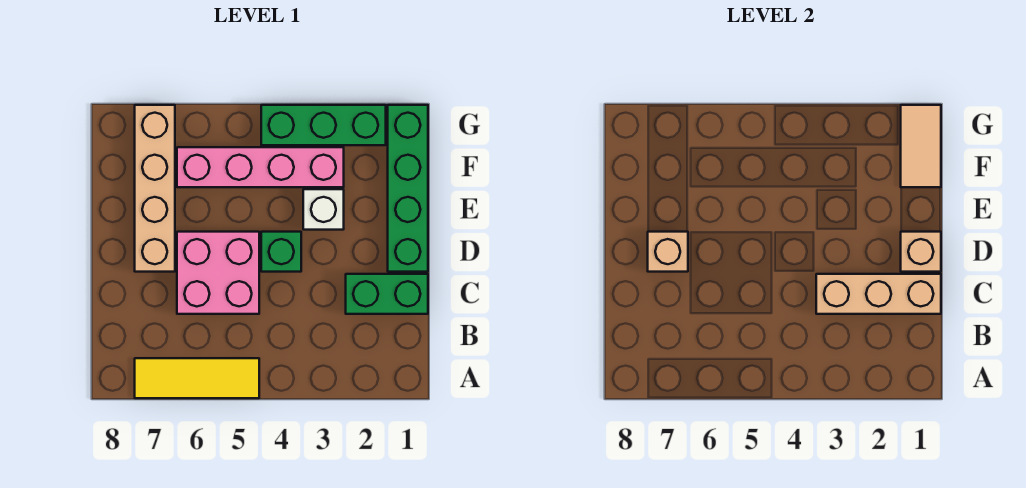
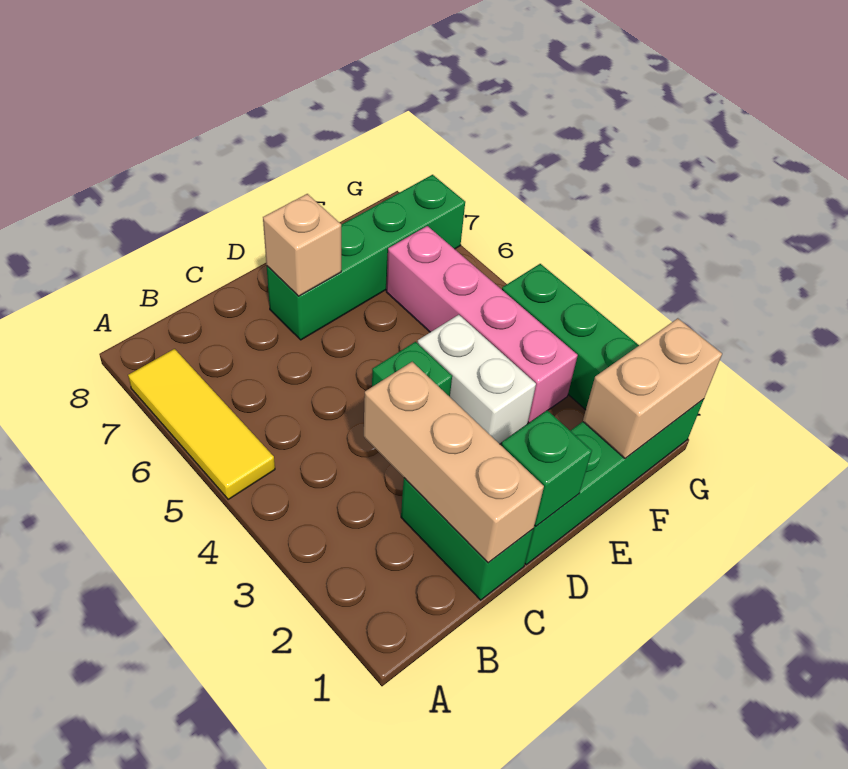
pink 2x2 brick [177,232,259,314] -> none
tan 1x1 brick [901,232,941,272] -> green 1x1 brick [501,410,592,526]
tan 1x4 brick [135,105,175,272] -> green 1x4 brick [267,175,465,340]
white 1x1 brick [303,189,344,230] -> white 1x2 brick [417,315,536,444]
tan 1x2 tile [901,105,941,187] -> tan 1x2 brick [583,318,722,458]

